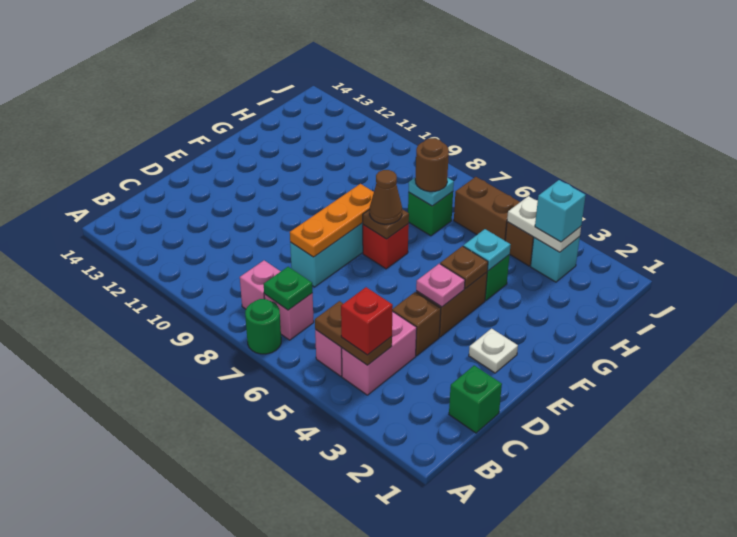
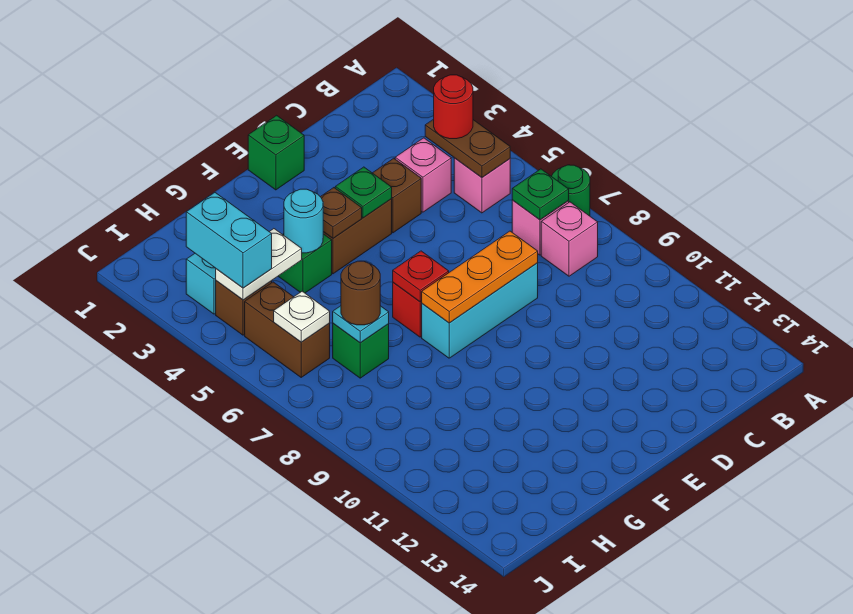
pink 1x2 brick [342,311,417,395] -> pink 1x1 brick [395,138,451,212]
red 1x1 brick [341,287,393,355] -> red 1x1 round brick [434,75,473,139]
green 1x1 brick [449,365,502,433] -> green 1x1 brick moved to [248,115,304,190]
white 1x1 plate [469,329,518,373] -> white 1x1 plate moved to [274,291,330,342]
pink 1x1 plate [416,264,465,307] -> green 1x1 plate [335,167,392,218]
brown 1x1 plate [363,209,409,239] -> red 1x1 plate [393,251,449,302]
brown 1x1 cone [370,170,402,224] -> none
cyan 1x1 plate [463,229,511,271] -> cyan 1x1 round brick [284,189,323,253]
white 1x2 plate [507,196,581,252] -> white 1x2 plate turned to [216,229,302,300]
cyan 1x1 brick [535,180,586,242] -> cyan 1x2 brick [186,193,272,288]

